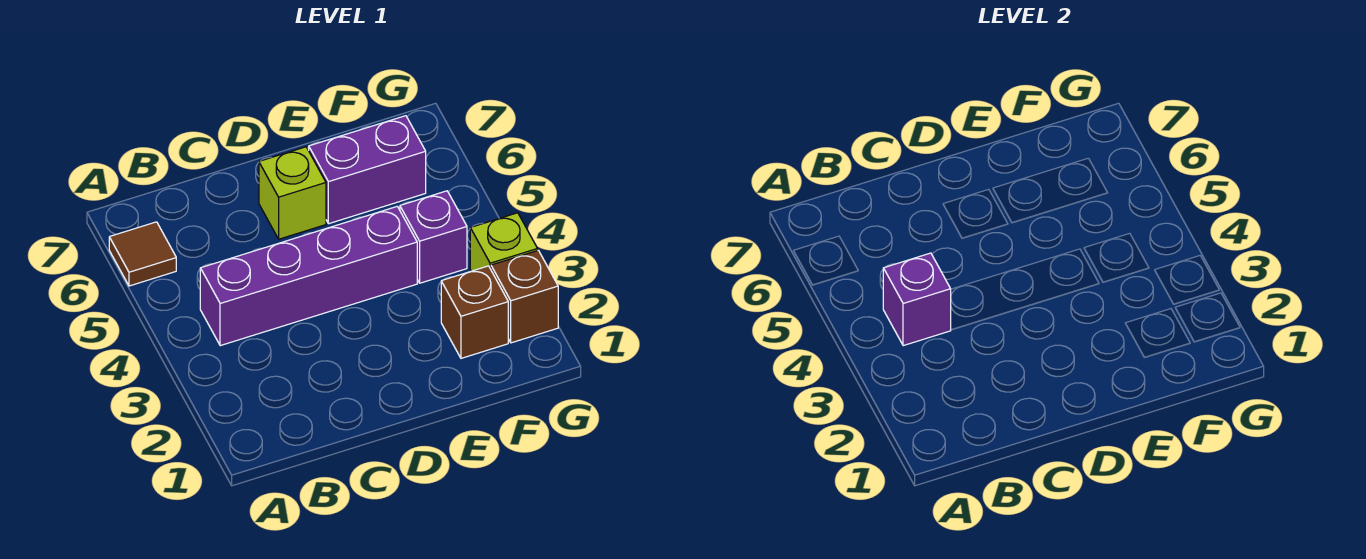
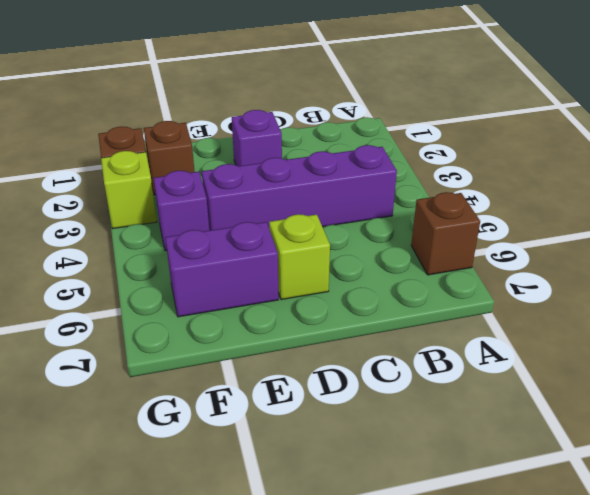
brown 1x1 tile [109,222,176,286] -> brown 1x1 brick [411,192,480,275]
purple 1x1 brick [883,253,951,346] -> purple 1x1 brick moved to [232,110,282,166]

